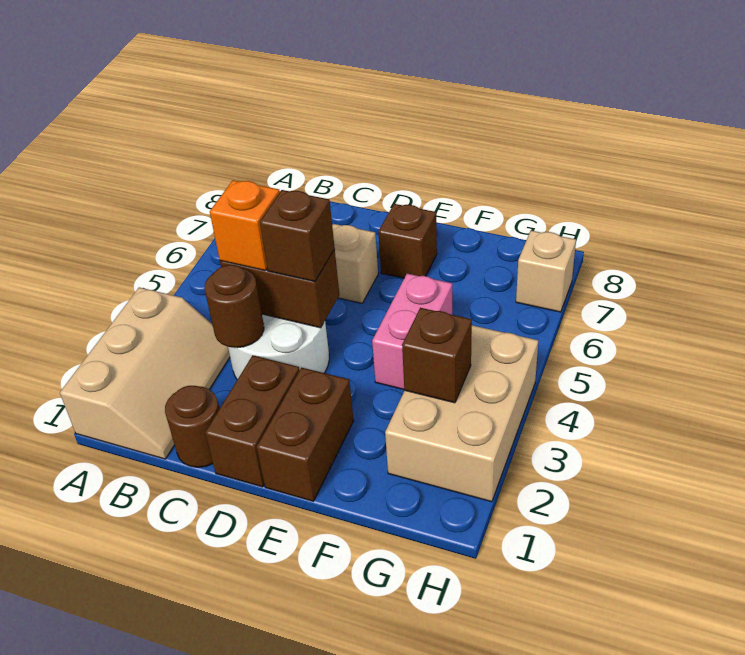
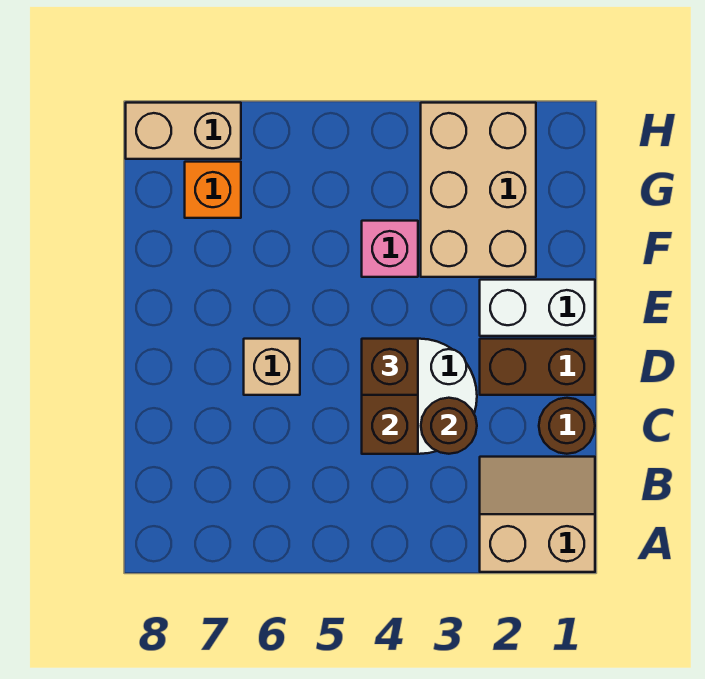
tan 2x3 slope [60,287,230,459] -> tan 2x2 slope [480,457,595,572]
orange 1x1 brick [210,180,280,271] -> orange 1x1 brick moved to [185,162,241,218]
brown 1x2 brick [257,368,354,501] -> white 1x2 brick [480,280,595,336]
brown 1x1 brick [378,204,437,278] -> none
pink 1x2 brick [372,274,452,389] -> pink 1x1 brick [362,221,418,277]
tan 2x3 brick [385,325,538,502] -> tan 2x3 brick turned to [421,103,536,277]
brown 1x1 brick [402,308,472,403] -> none
tan 1x1 brick [516,231,576,312] -> tan 1x2 brick [126,103,241,159]

